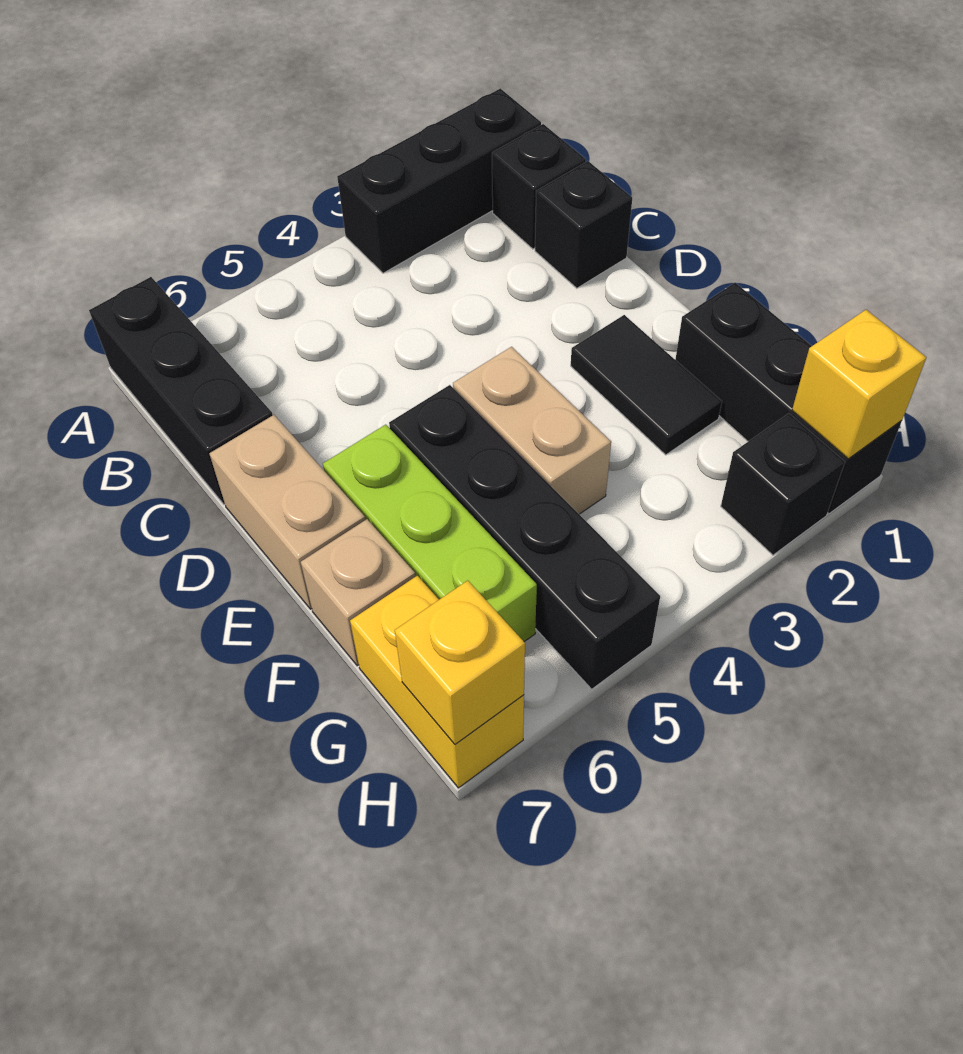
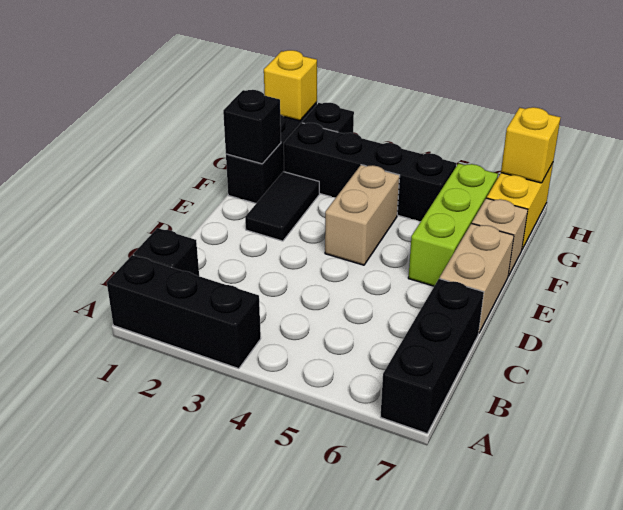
black 1x1 brick [535,161,632,288] -> black 1x1 brick moved to [223,90,281,164]
black 1x4 brick [389,385,660,689] -> black 1x4 brick turned to [284,123,456,222]

